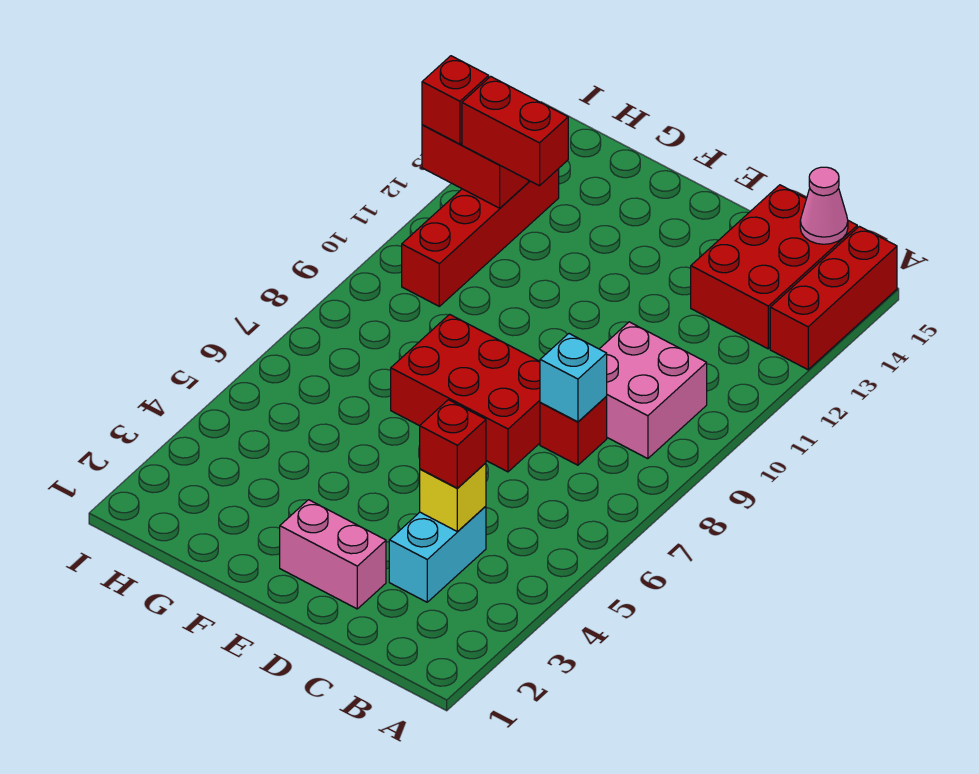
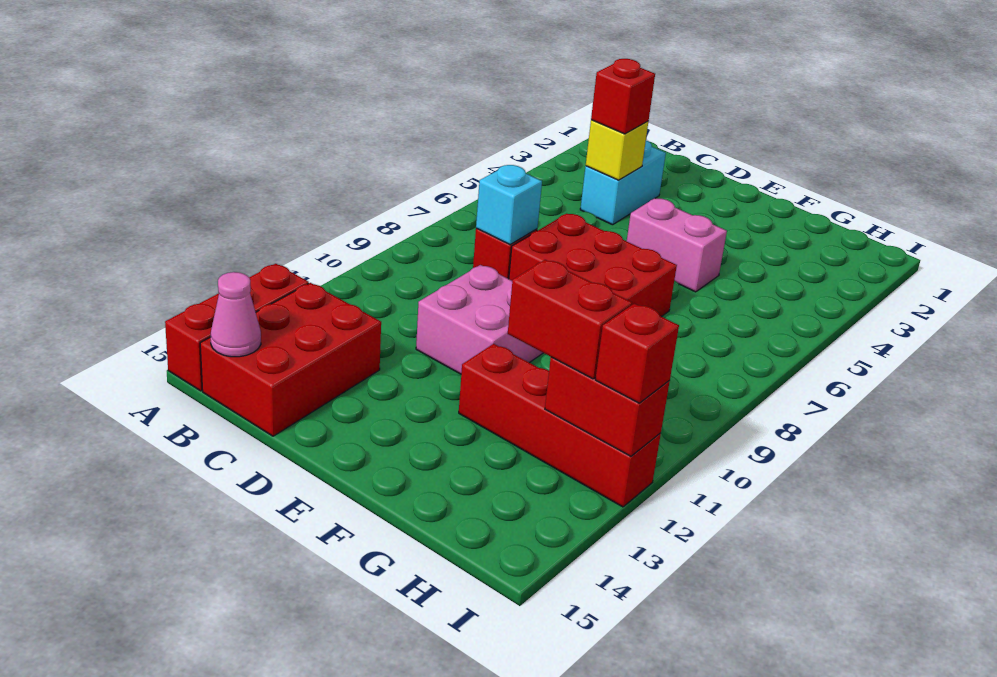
pink 2x2 brick [600,322,707,459] -> pink 2x2 brick moved to [416,265,543,374]
pink 1x2 brick [280,500,386,609] -> pink 1x2 brick moved to [627,198,727,292]
red 1x4 brick [402,169,559,306] -> red 1x4 brick turned to [459,344,661,507]

